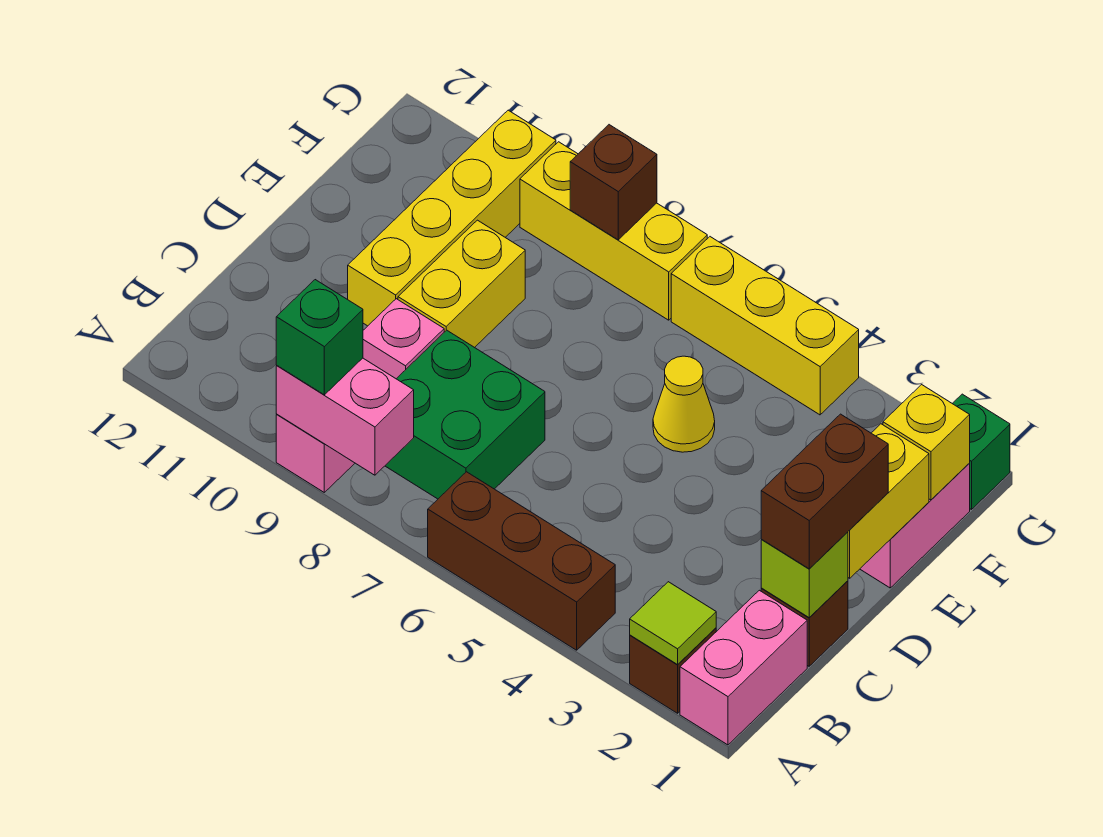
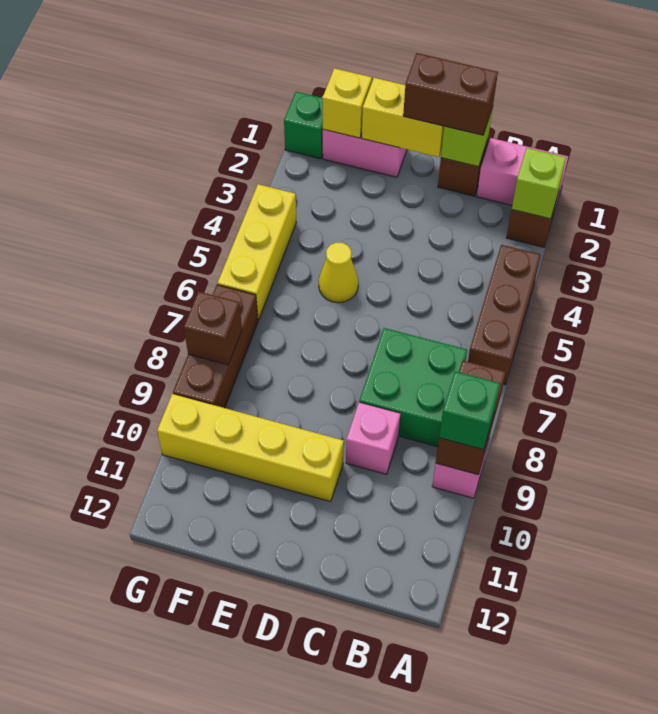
lime 1x1 tile [630,582,716,664] -> lime 1x1 brick [512,148,566,219]
pink 1x2 brick [276,358,414,475] -> brown 1x2 brick [436,360,505,475]
yellow 1x2 brick [398,220,525,348] -> none
yellow 1x3 brick [520,142,707,320] -> brown 1x3 brick [173,285,258,408]

